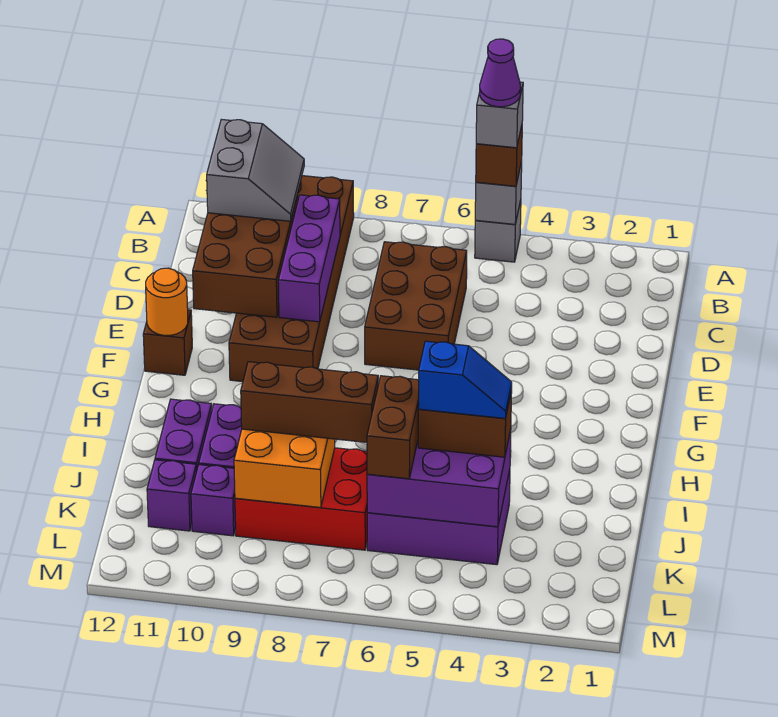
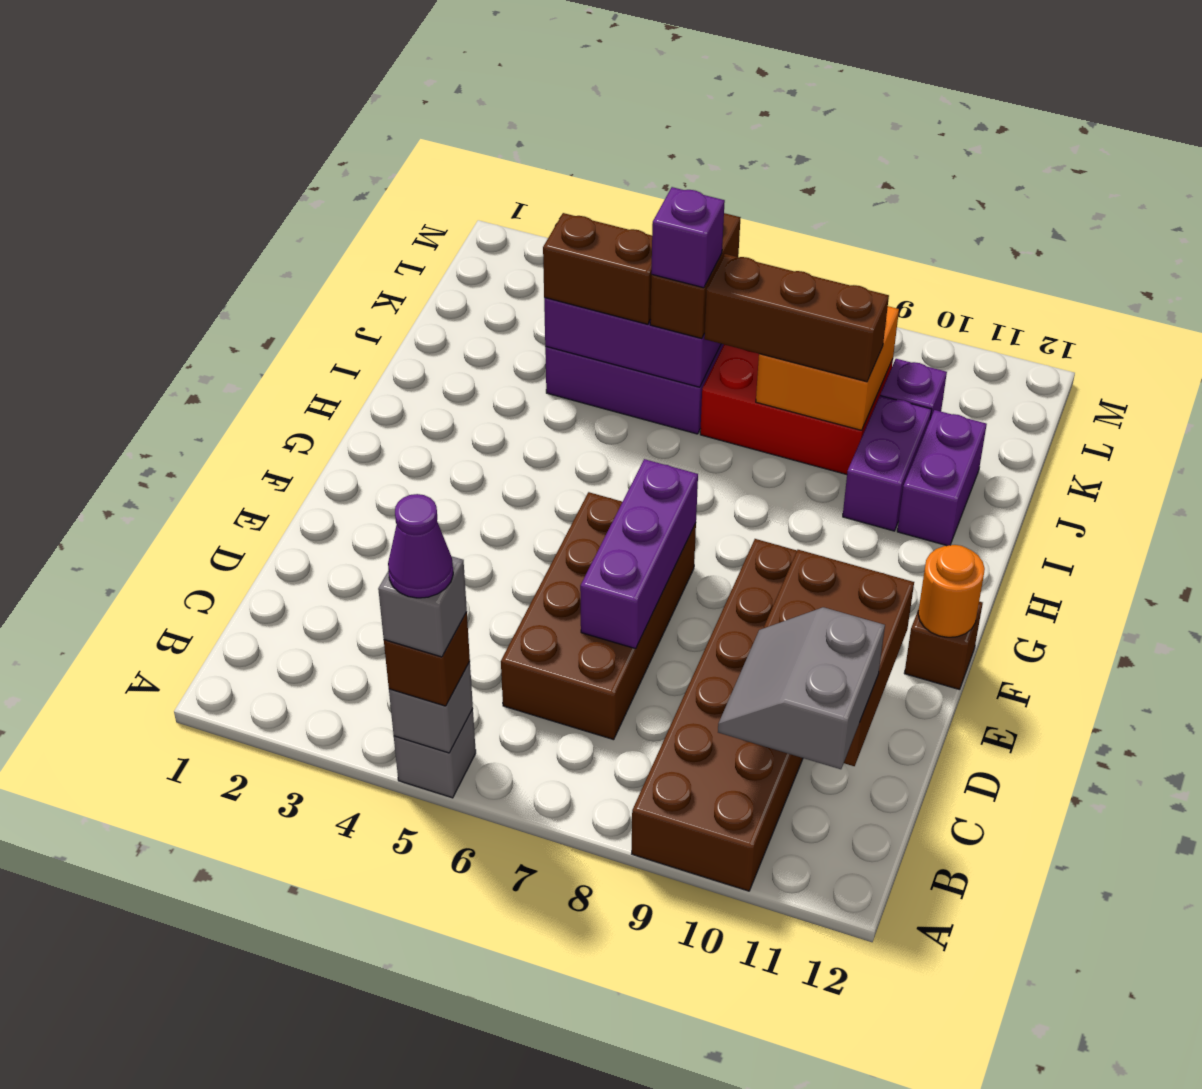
brown 2x3 brick [365,242,467,370] -> brown 2x4 brick [501,492,696,740]
purple 1x3 brick [278,195,340,322] -> purple 1x3 brick moved to [580,459,698,649]
blue 1x2 slope [418,341,512,419] -> none
purple 1x1 brick [147,460,196,531] -> purple 1x1 brick moved to [651,187,725,288]

